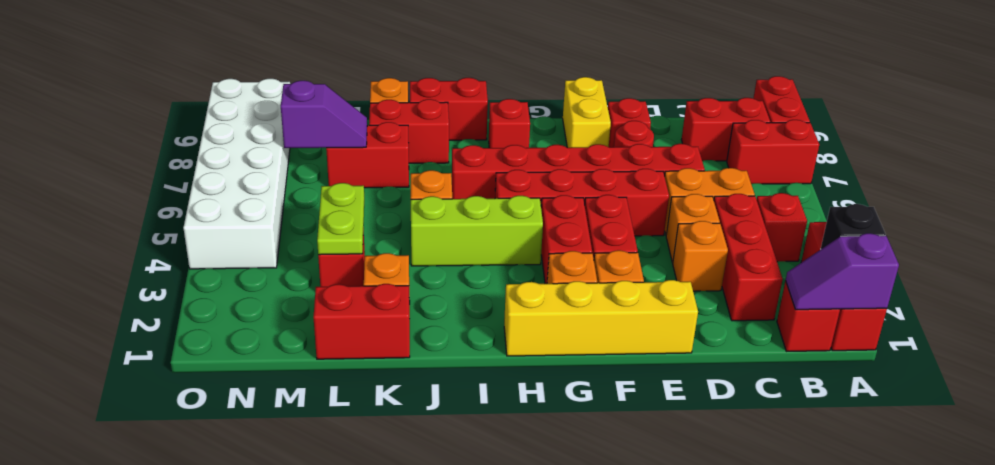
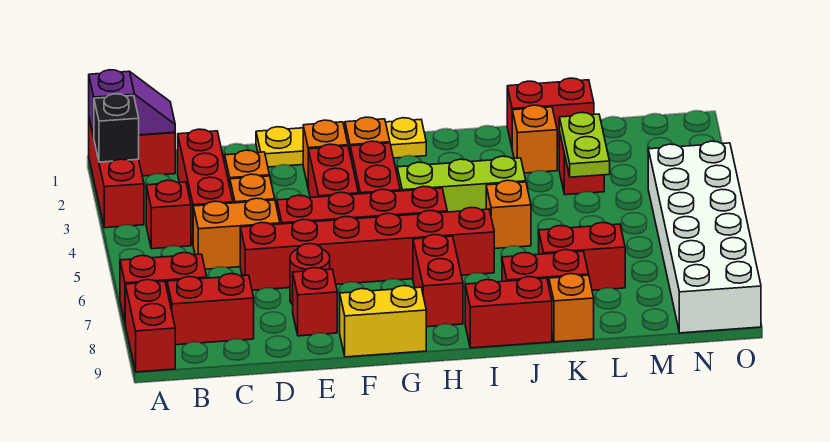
yellow 1x4 brick [504,280,698,356] -> yellow 1x4 plate [256,118,426,167]
yellow 1x2 brick [563,77,611,148] -> yellow 1x2 brick turned to [340,286,426,357]
red 1x1 brick [489,99,530,148] -> red 1x2 brick [413,235,463,327]
purple 1x2 slope [281,81,367,148] -> none

